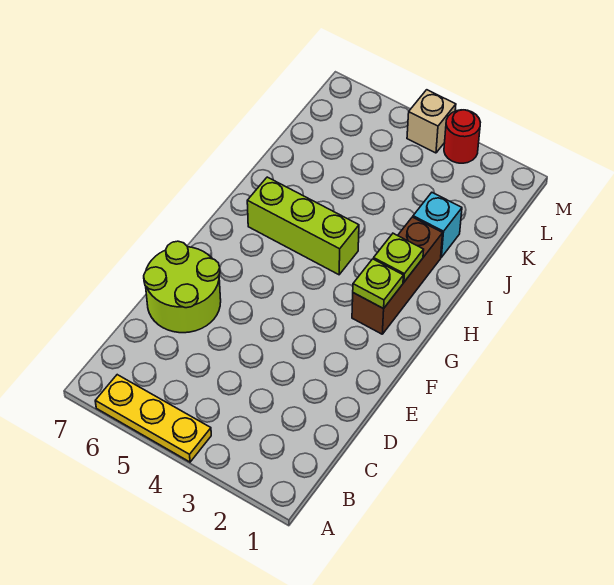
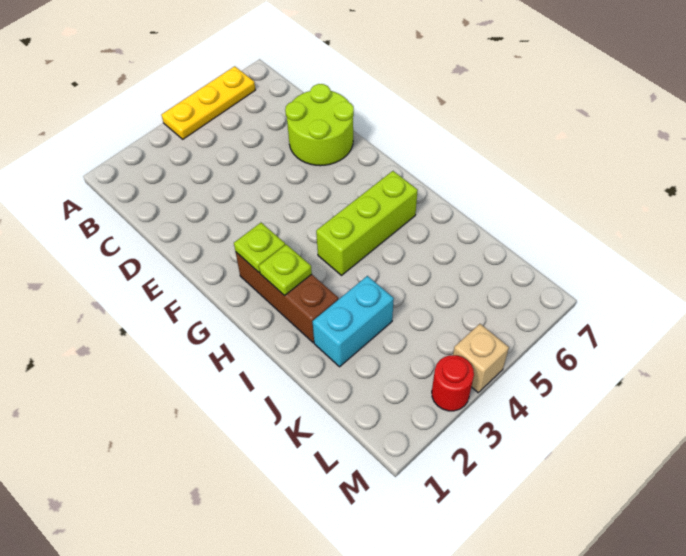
cyan 1x1 brick [413,193,462,257] -> cyan 1x2 brick [313,276,394,367]

